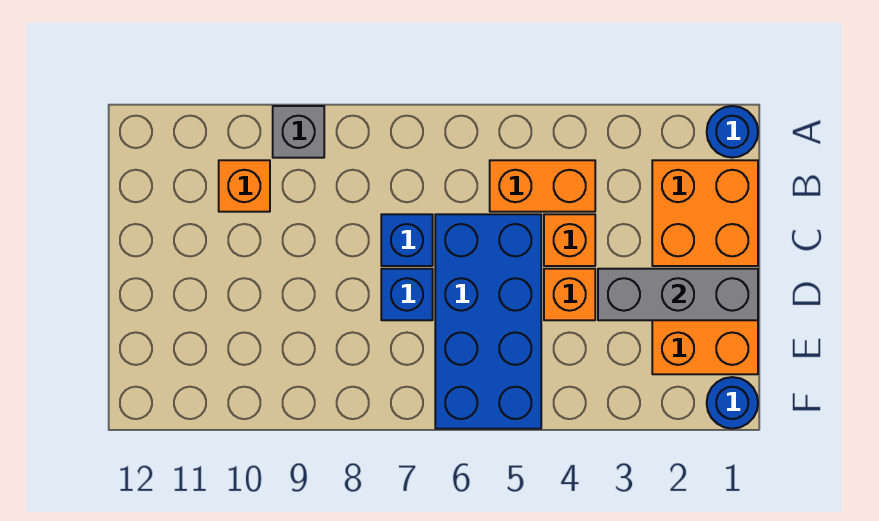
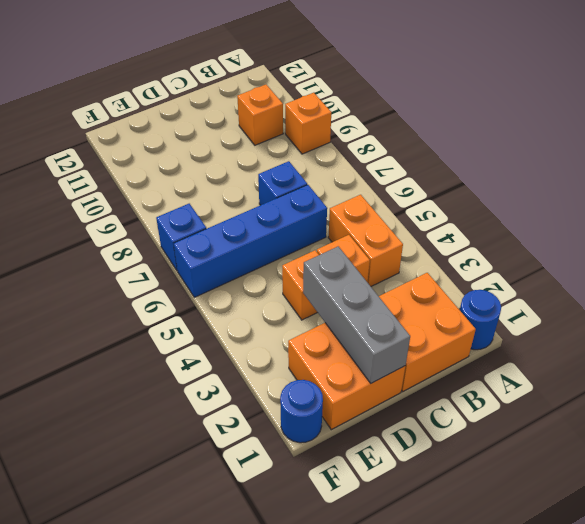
grey 1x1 brick [273,106,324,158] -> orange 1x1 brick [285,93,331,154]
blue 2x4 brick [435,214,541,429] -> blue 1x4 brick [174,185,327,297]
blue 1x1 brick [381,269,433,320] -> blue 1x1 brick moved to [156,204,206,271]

